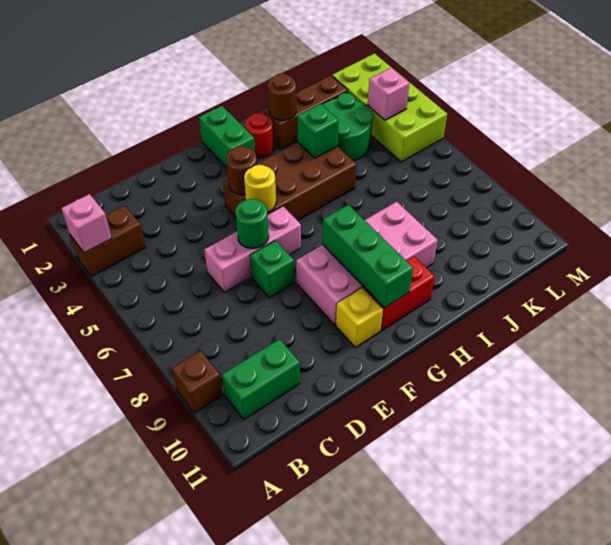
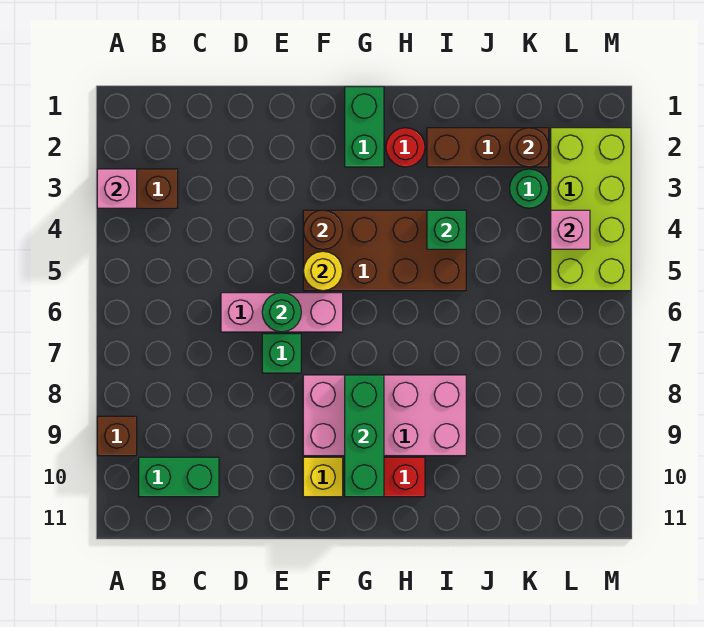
brown 1x1 round brick [268,74,296,120] -> brown 1x1 round brick moved to [510,128,549,167]
green 2x2 round brick [322,93,373,161] -> green 1x1 round brick [510,169,549,208]

